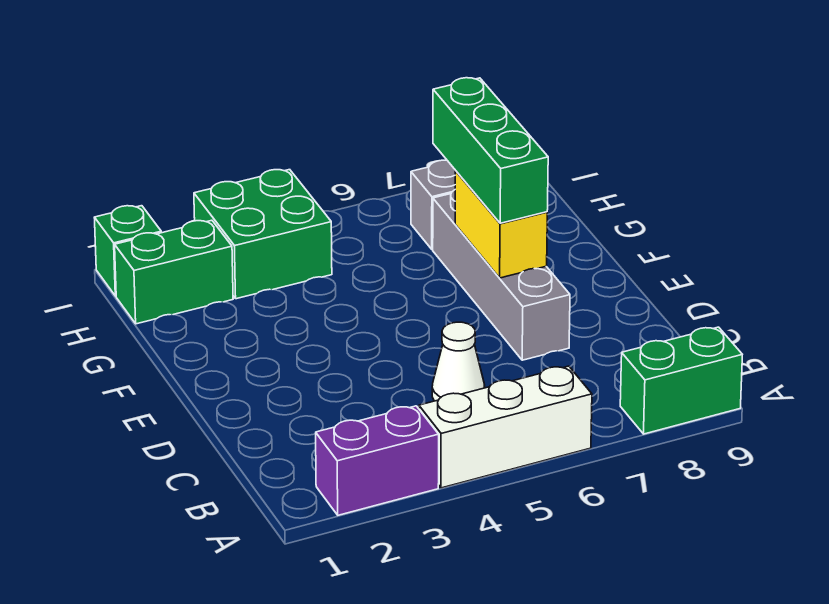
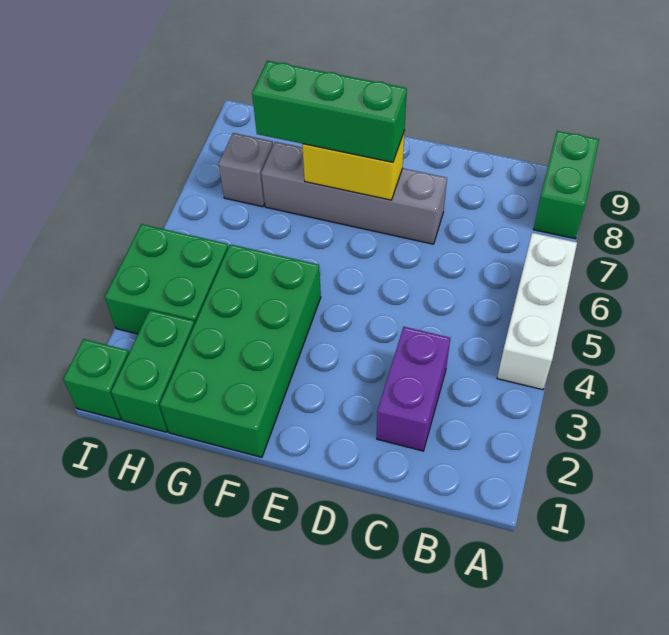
purple 1x2 brick [316,406,439,515] -> purple 1x2 brick moved to [377,327,450,451]
white 1x1 cone [432,322,485,401] -> none
none -> green 2x4 brick [160,244,321,457]

